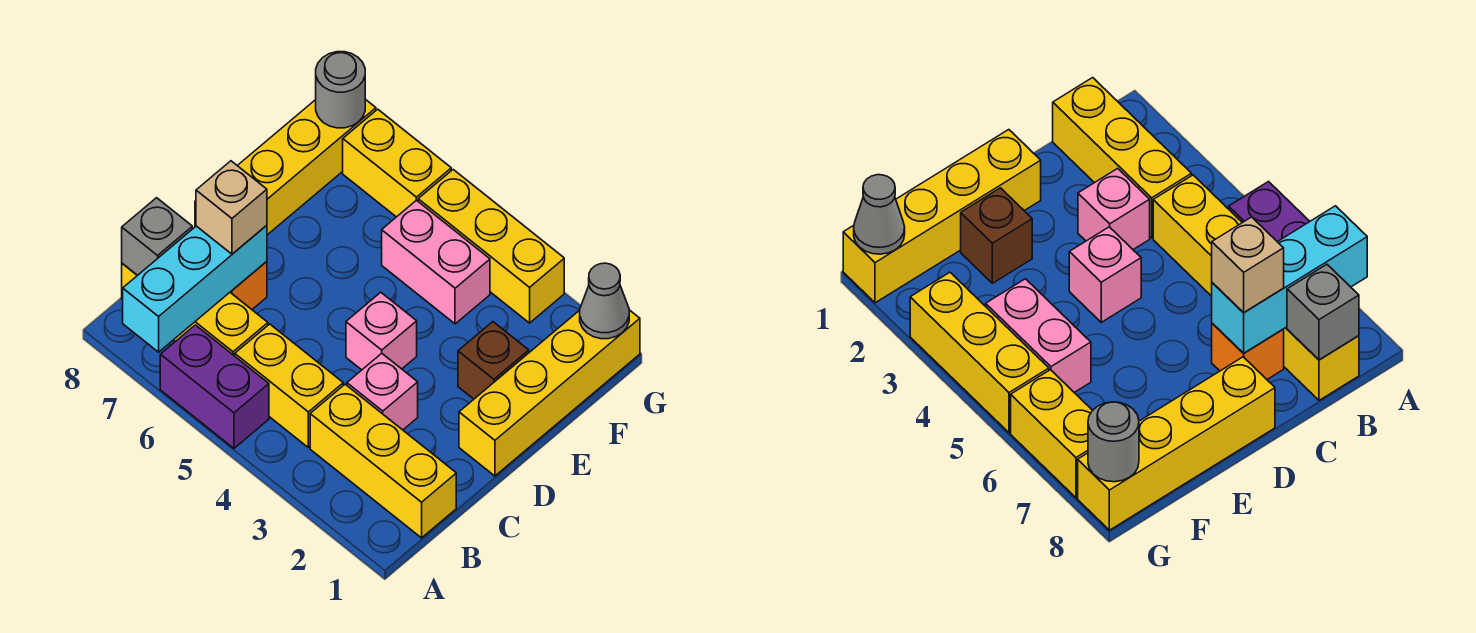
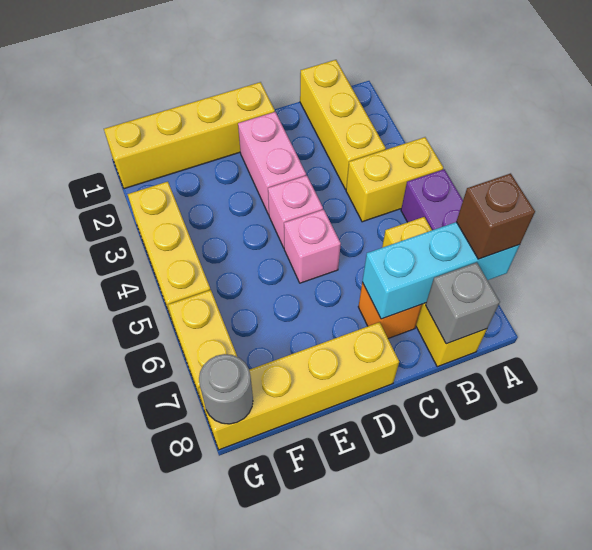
yellow 1x2 brick [235,324,343,448] -> yellow 1x2 brick turned to [346,137,443,222]
pink 1x1 brick [347,353,418,430] -> pink 1x1 brick moved to [284,209,341,283]
tan 1x1 brick [196,161,267,254] -> none
brown 1x1 brick [458,322,529,399] -> brown 1x1 brick moved to [456,173,535,259]
pink 1x2 brick [382,200,490,324] -> pink 1x2 brick moved to [238,112,306,215]
grey 1x1 cone [580,263,629,339] -> none

